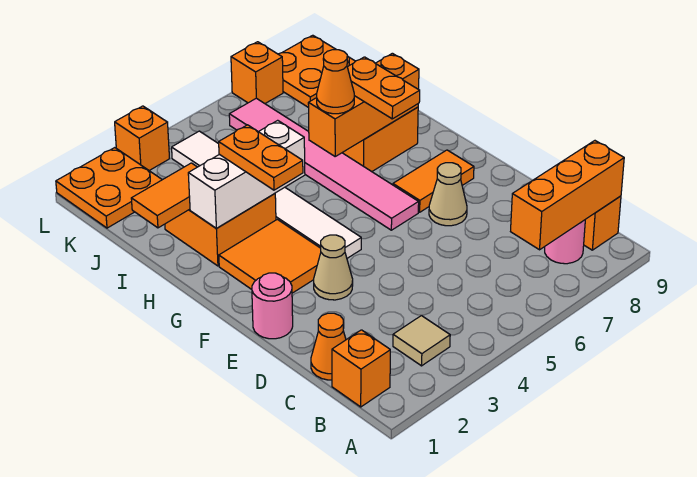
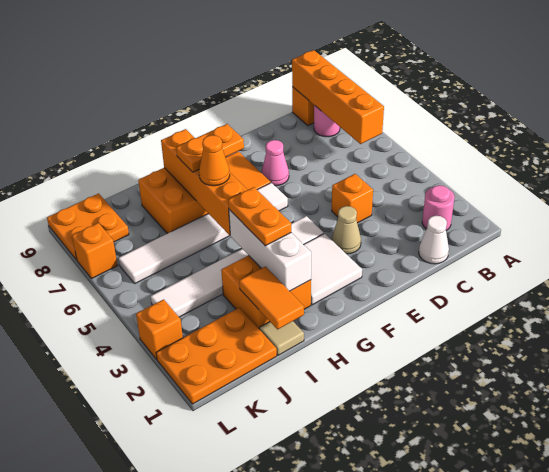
orange 1x1 brick [332,330,390,407] -> orange 1x1 brick moved to [332,174,373,223]
tan 1x1 tile [393,316,450,366] -> tan 1x1 tile moved to [259,321,304,355]
orange 1x3 brick [511,141,624,250] -> orange 1x4 brick [292,50,384,144]
orange 1x1 cone [311,313,346,380] -> white 1x1 cone [419,216,449,264]
pink 1x1 round brick [252,273,293,339] -> pink 1x1 round brick moved to [422,185,455,231]
tan 1x1 cone [429,163,467,226] -> pink 1x1 cone [261,140,289,186]
orange 2x2 tile [219,219,321,293] -> white 2x2 tile [304,234,362,305]
pink 1x6 tile [229,98,419,230] -> white 1x6 tile [118,183,288,283]
orange 1x2 plate [219,125,303,190] -> orange 1x2 plate turned to [228,187,291,246]
orange 1x3 brick [308,53,419,156] -> orange 1x4 brick [161,129,247,235]
orange 2x2 plate [56,148,162,228] -> orange 2x3 plate [156,308,277,404]

